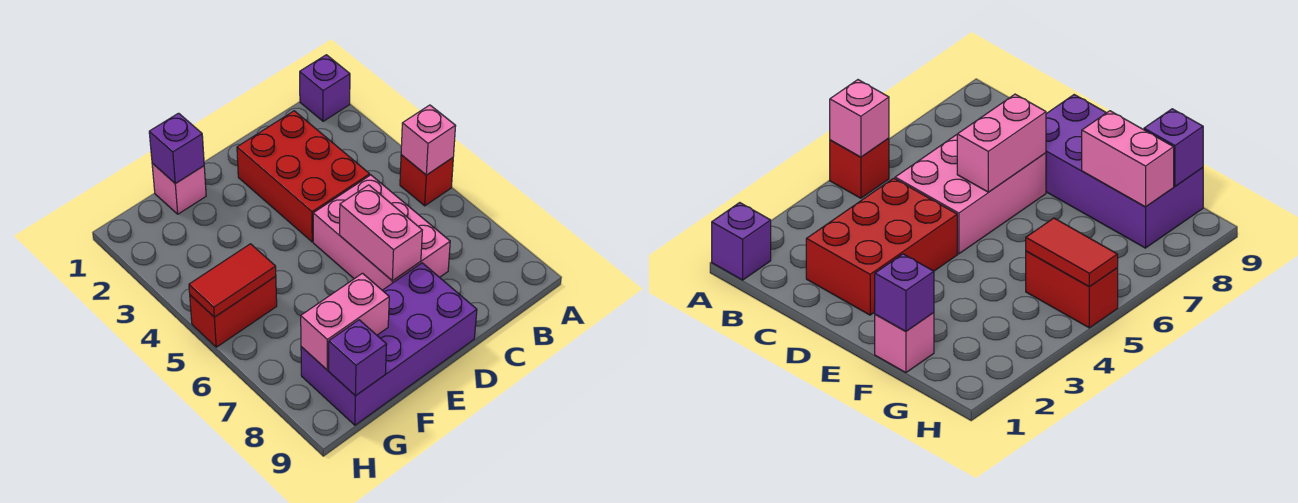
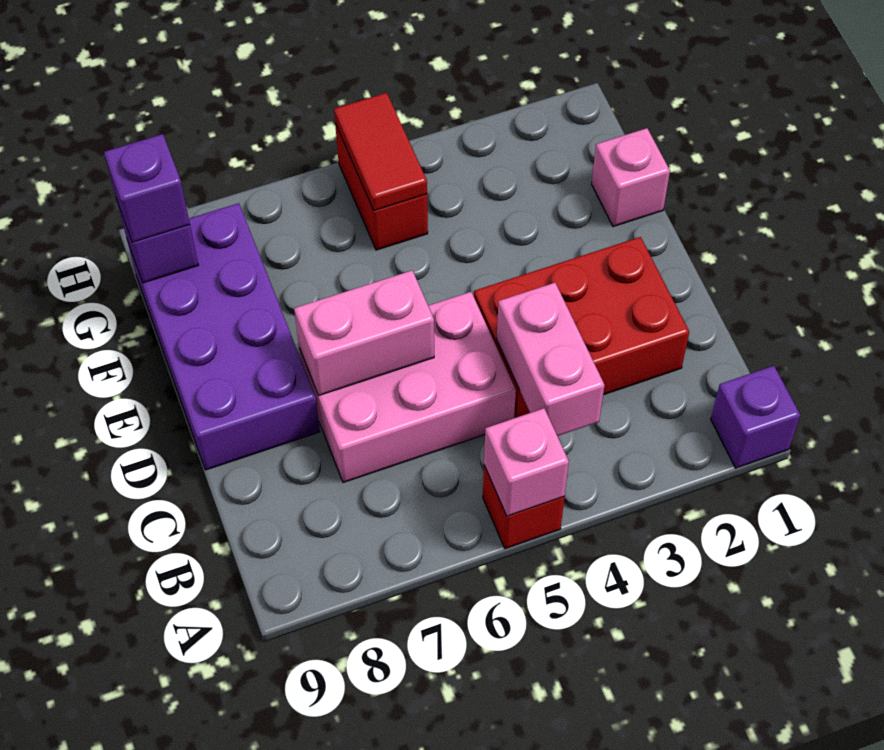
purple 1x1 brick [149,113,204,184] -> purple 1x1 brick moved to [104,134,190,242]
pink 1x2 brick [301,273,389,370] -> pink 1x2 brick moved to [497,283,605,436]

